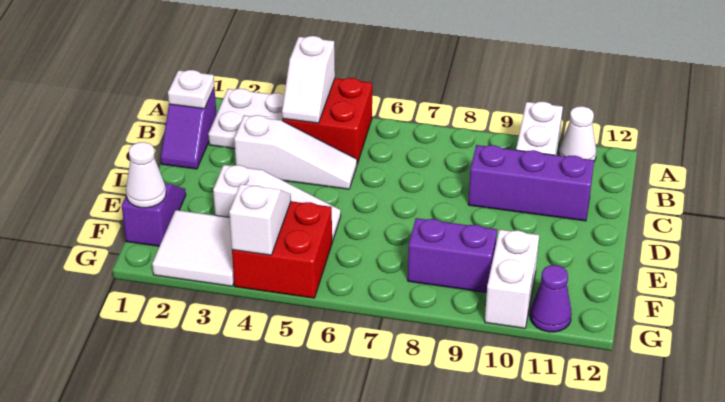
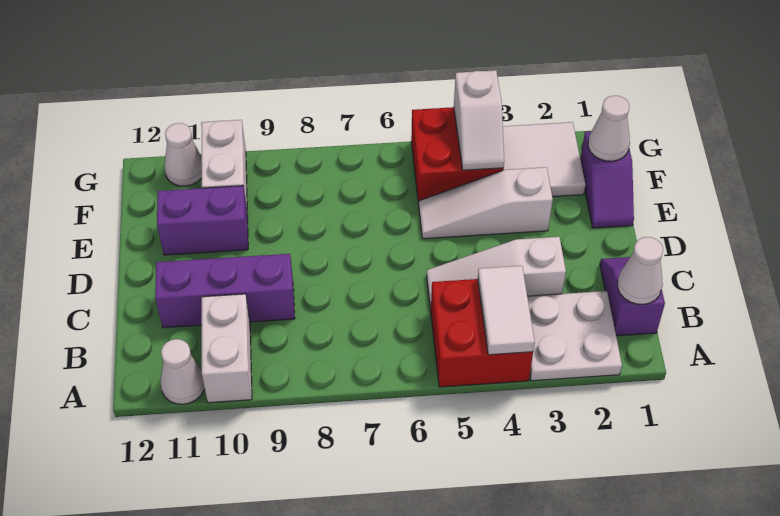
white 1x2 slope [282,36,335,123] -> white 1x2 tile [478,266,535,355]
white 1x1 plate [168,70,214,109] -> white 1x1 cone [617,237,663,305]
purple 1x2 brick [408,218,497,292] -> purple 1x2 brick moved to [157,186,248,255]
purple 1x1 cone [530,265,572,332] -> white 1x1 cone [164,123,202,186]

